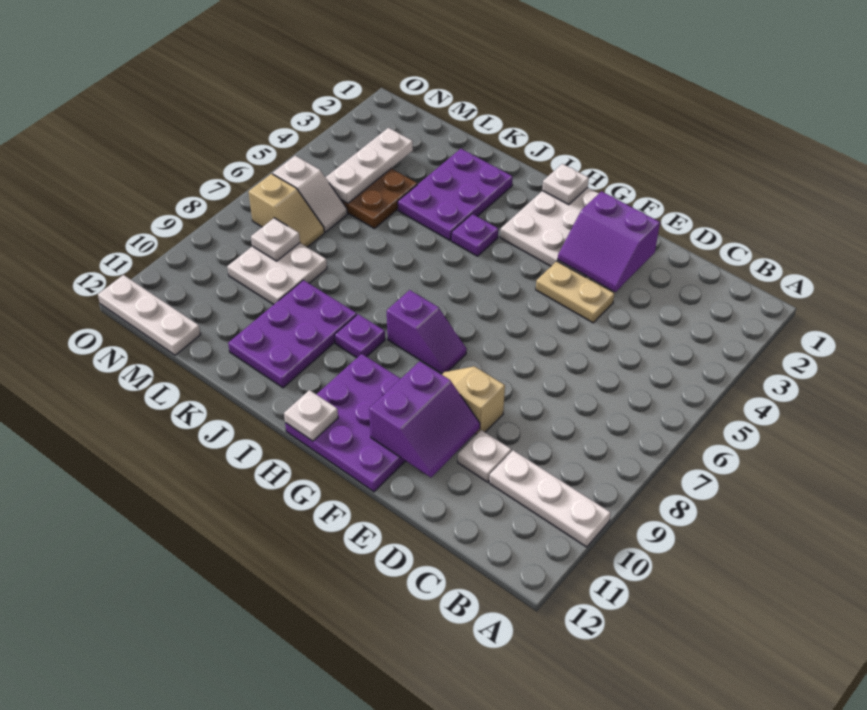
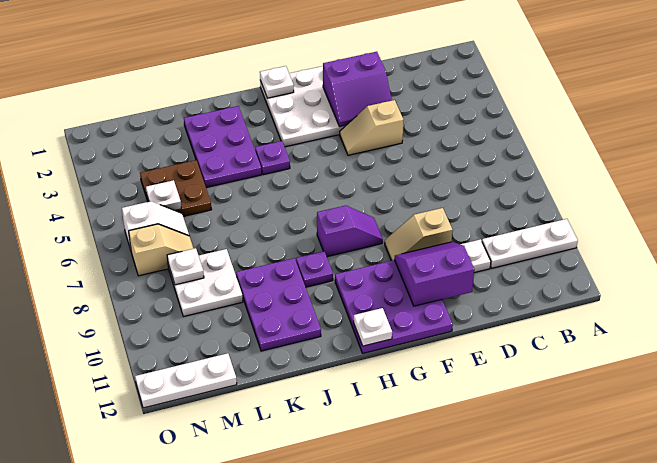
tan 1x2 plate [536,261,614,323] -> tan 1x2 slope [340,100,403,155]
purple 2x2 slope [369,361,480,477] -> purple 2x2 slope turned to [394,242,474,306]
white 1x3 plate [325,128,413,204] -> white 1x1 plate [146,180,181,210]

